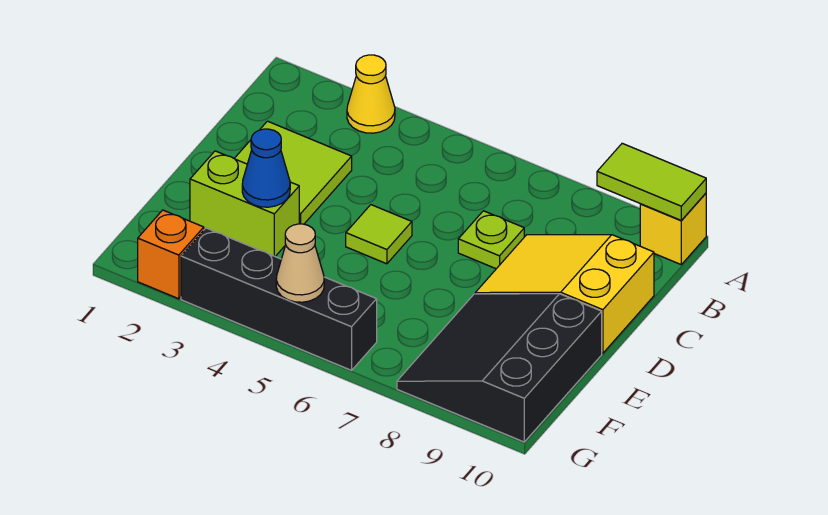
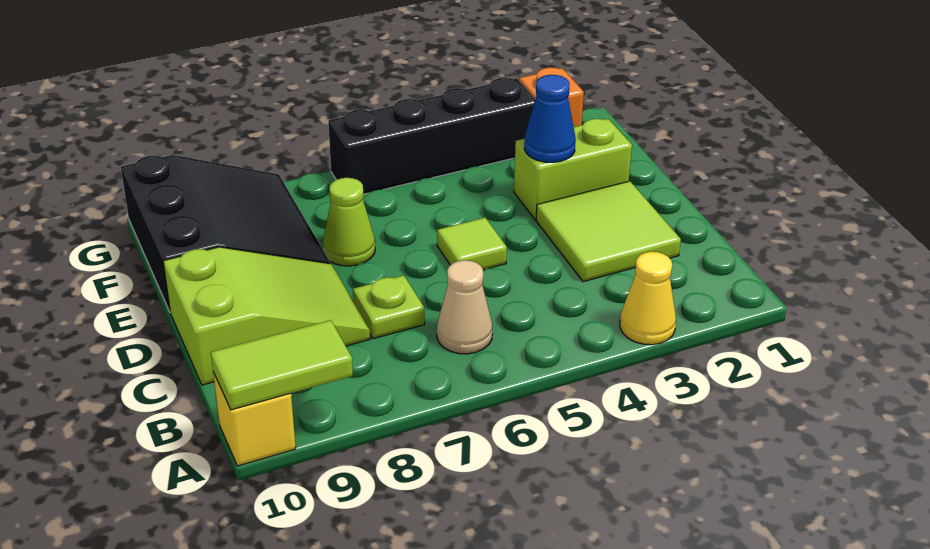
yellow 2x3 slope [475,235,654,353] -> lime 2x3 slope [163,247,370,385]
none -> lime 1x1 cone [323,178,375,266]
tan 1x1 cone [276,224,324,302] -> tan 1x1 cone moved to [437,260,492,354]

